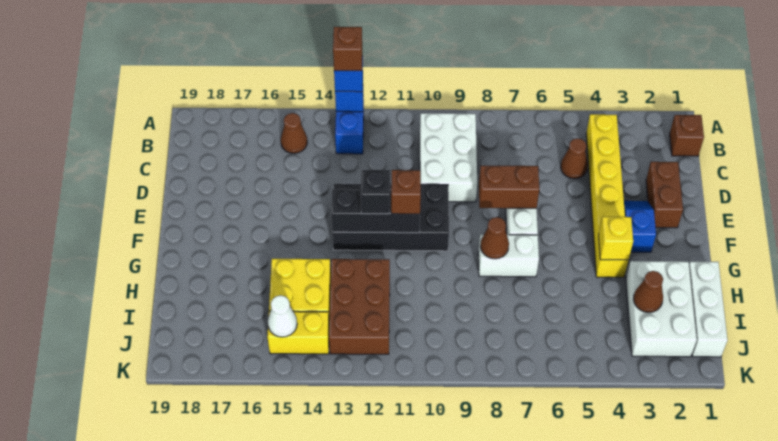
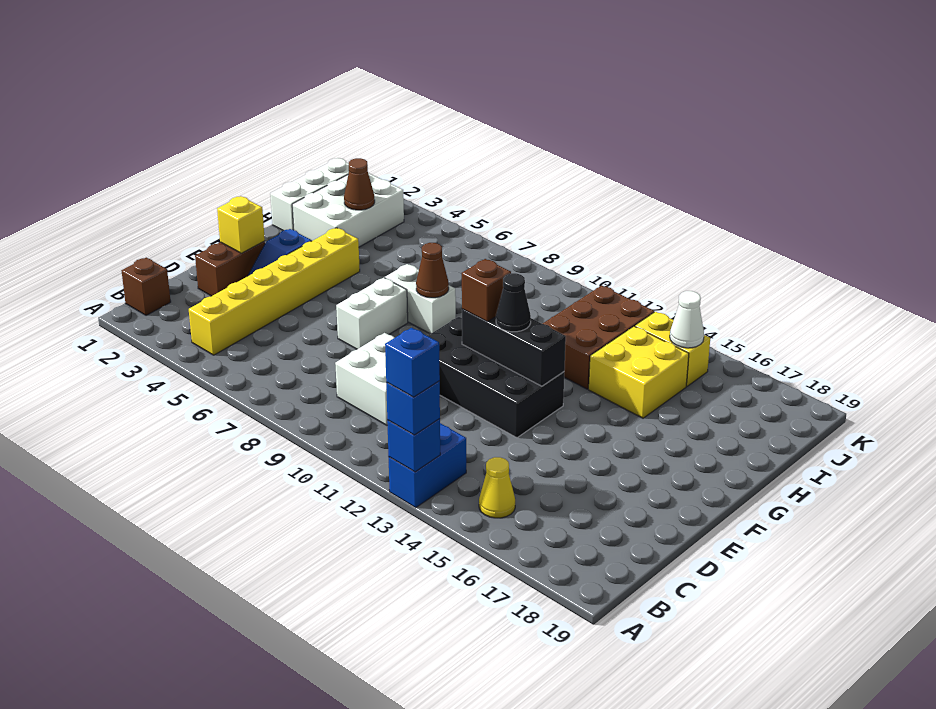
brown 1x1 brick [333,27,362,71] -> blue 1x1 brick [385,328,440,397]
white 2x3 brick [420,113,477,202] -> white 2x2 brick [335,333,394,425]
brown 1x1 cone [281,113,307,153] -> yellow 1x1 cone [479,457,515,518]
brown 1x1 cone [561,138,588,179] -> none
brown 1x2 brick [479,166,539,208] -> none
black 1x1 brick [361,170,390,214] -> black 1x1 cone [496,273,531,332]
yellow 1x1 brick [599,217,633,260] -> yellow 1x1 brick moved to [217,196,265,253]

